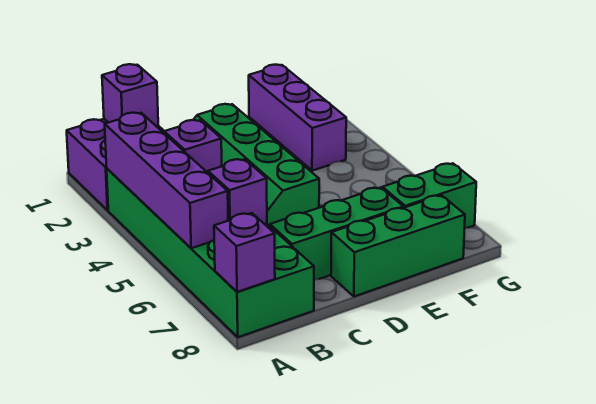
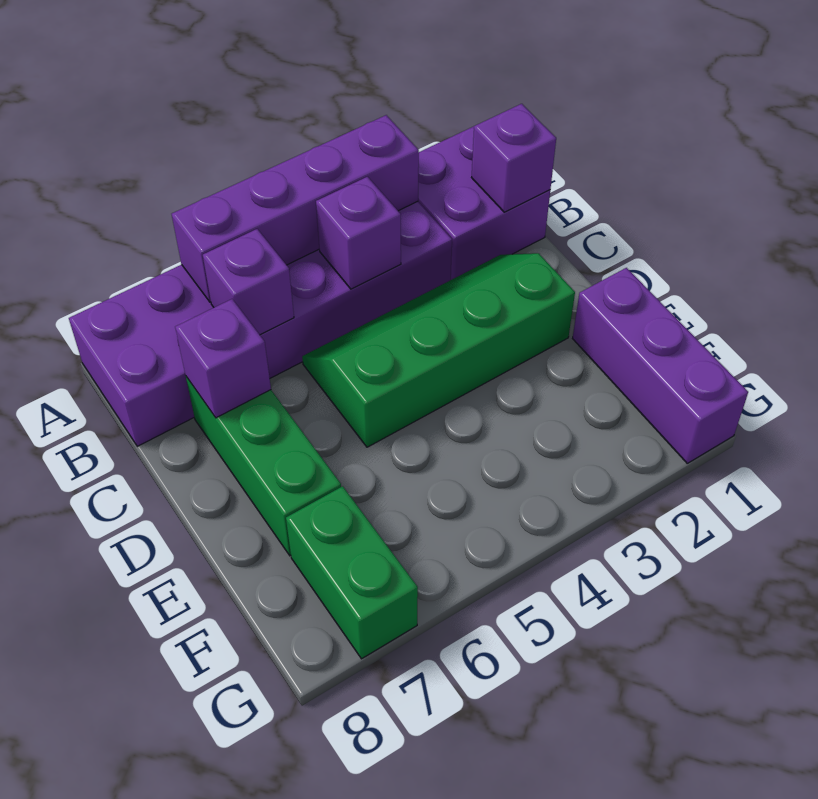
green 2x6 brick [107,169,314,337] -> purple 2x6 brick [69,201,452,446]
purple 1x1 brick [214,213,275,292] -> purple 1x1 brick moved to [175,299,271,418]
green 1x3 brick [331,195,465,297] -> none
purple 1x3 brick [249,65,346,171] -> purple 1x3 brick turned to [573,268,748,463]

